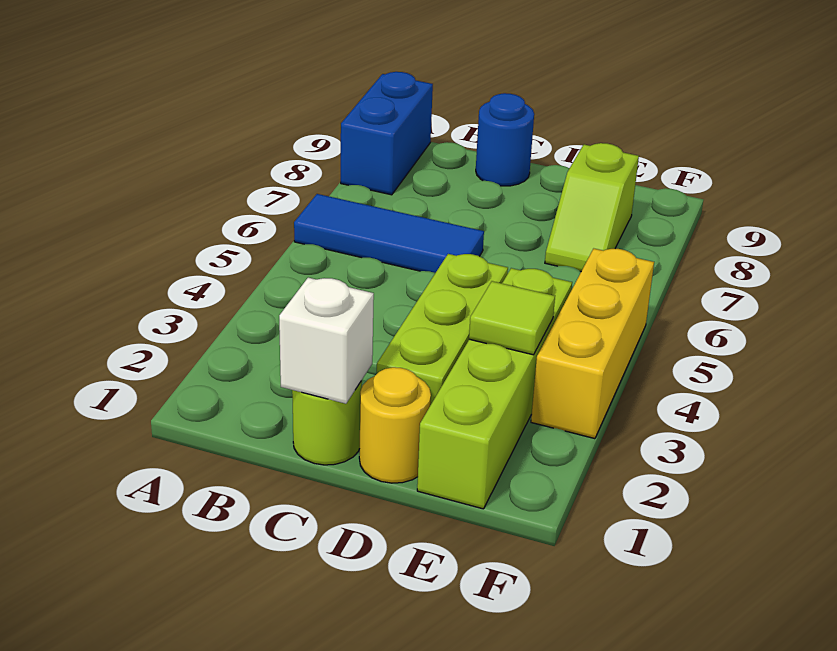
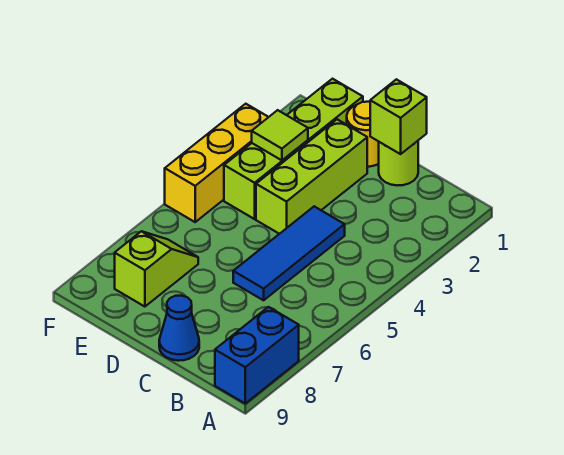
blue 1x3 tile [294,194,484,273] -> blue 1x3 tile turned to [233,206,345,300]
white 1x1 brick [279,278,374,404] -> lime 1x1 brick [370,79,427,154]
blue 1x1 round brick [476,93,534,186] -> blue 1x1 cone [159,295,199,361]

